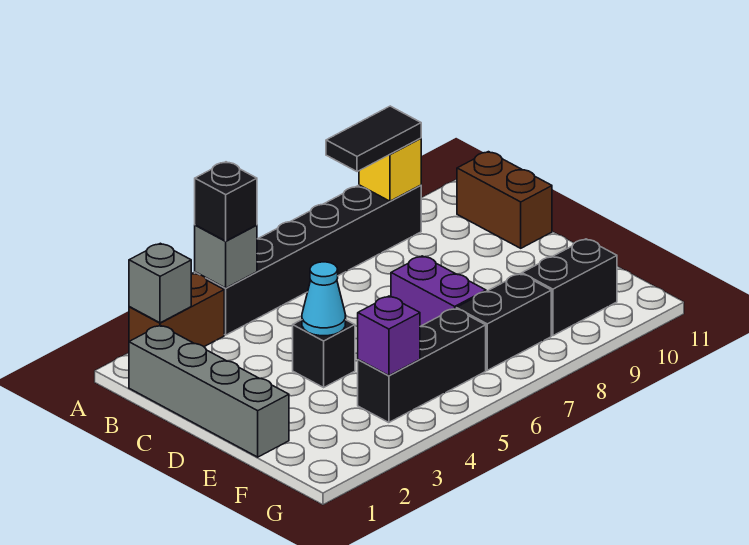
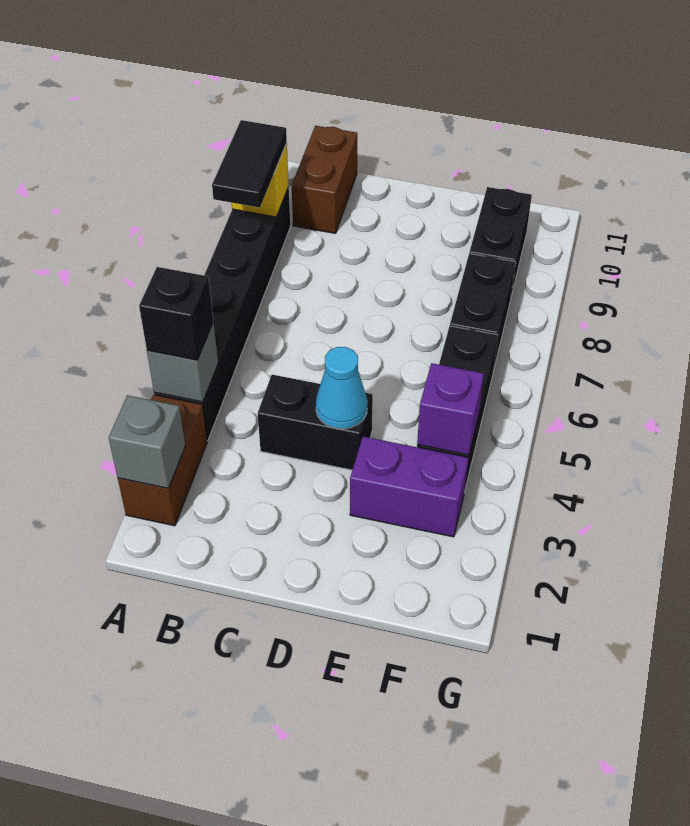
grey 1x4 brick [129,325,289,457] -> none
brown 1x2 brick [457,152,552,248] -> brown 1x2 brick turned to [292,126,357,233]
black 1x1 brick [293,320,355,387] -> black 1x2 brick [258,375,373,470]
purple 1x2 brick [391,256,486,327] -> purple 1x2 brick moved to [350,437,468,537]

